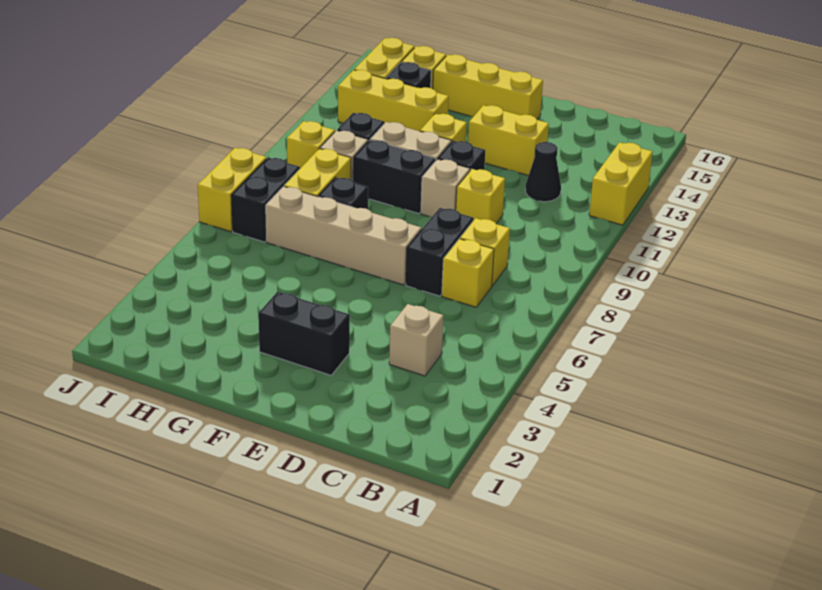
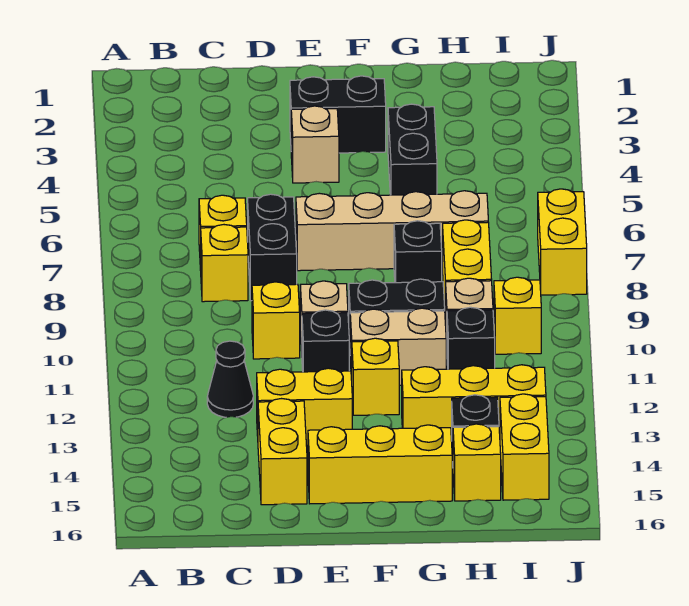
yellow 1x2 brick [589,142,653,225] -> yellow 1x2 brick moved to [258,399,307,505]
tan 1x1 brick [389,304,444,376] -> tan 1x1 brick moved to [291,106,339,183]
black 1x2 brick [231,157,300,242] -> black 1x2 brick moved to [388,104,437,195]

